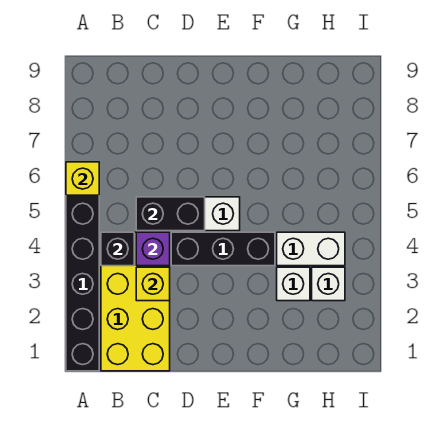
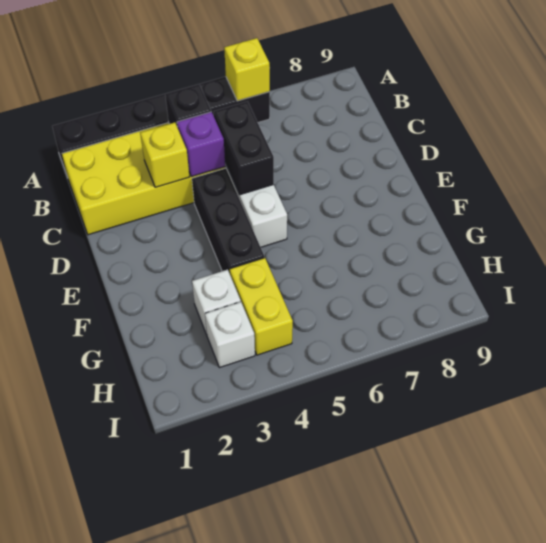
white 1x2 brick [277,232,345,266] -> yellow 1x2 brick [230,258,293,355]

